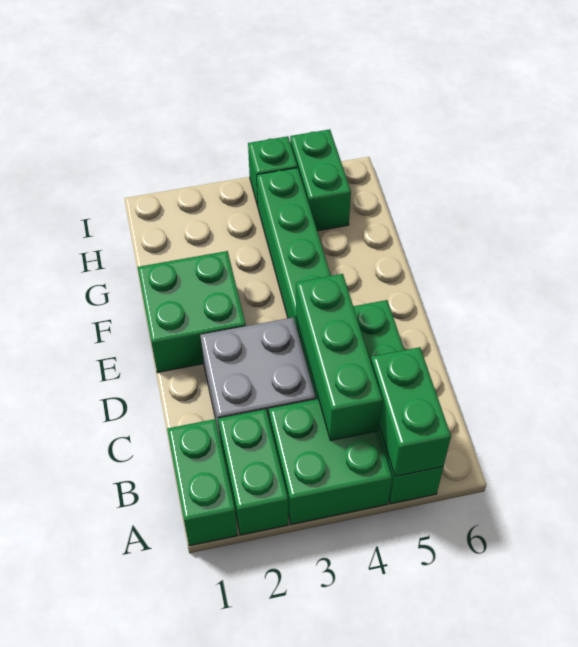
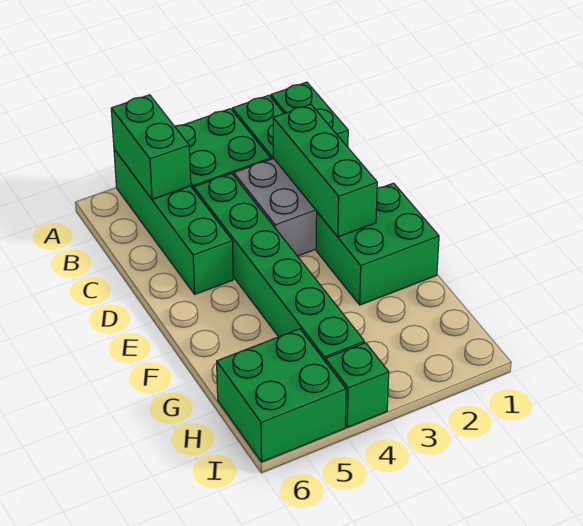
green 1x3 brick [296,274,382,441] -> green 1x3 brick moved to [273,104,377,237]
green 1x2 brick [290,129,351,231] -> green 2x2 brick [217,329,346,462]

